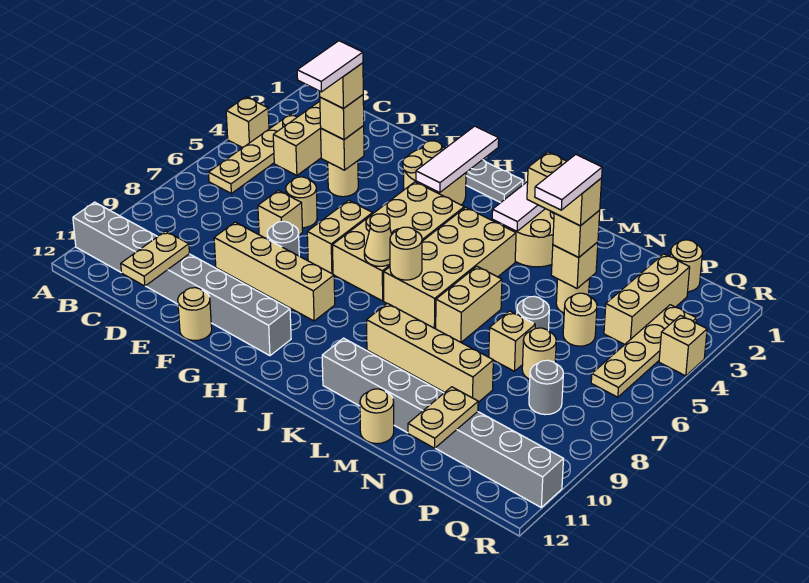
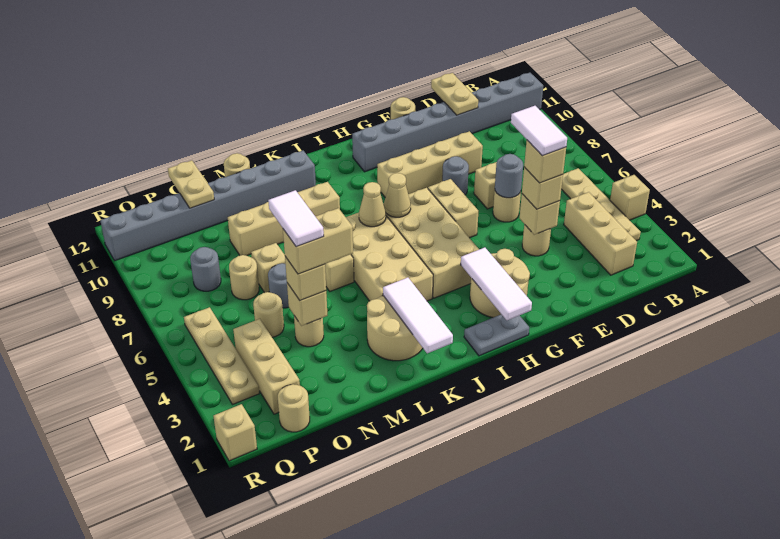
none -> grey 1x1 round brick [495,154,523,198]
tan 1x1 round brick [390,227,422,280] -> tan 1x1 cone [359,182,386,227]
tan 1x1 brick [659,315,707,376] -> tan 1x1 brick moved to [213,404,257,461]

